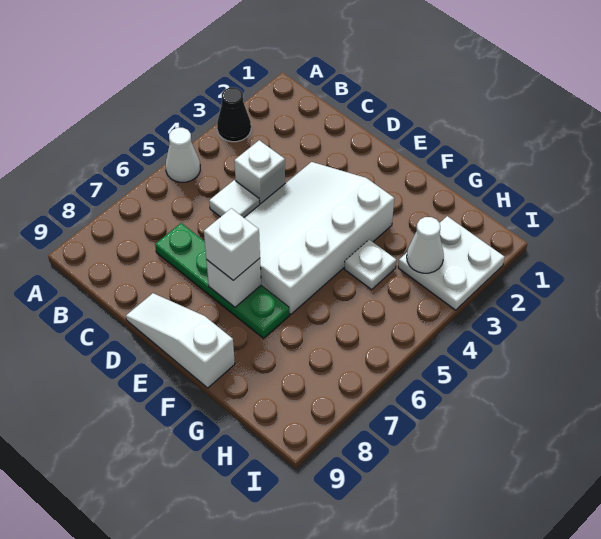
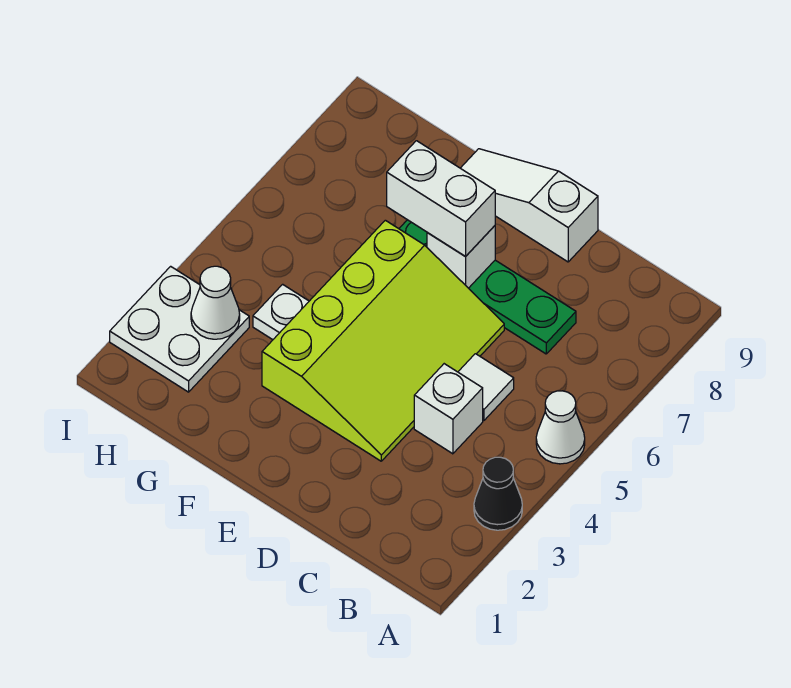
white 3x4 slope [244,162,394,314] -> lime 3x4 slope [262,220,504,461]
white 1x3 slope [126,293,235,388] -> white 1x3 slope turned to [461,149,598,262]
white 1x1 brick [204,208,260,280] -> white 1x2 brick [387,141,495,257]

